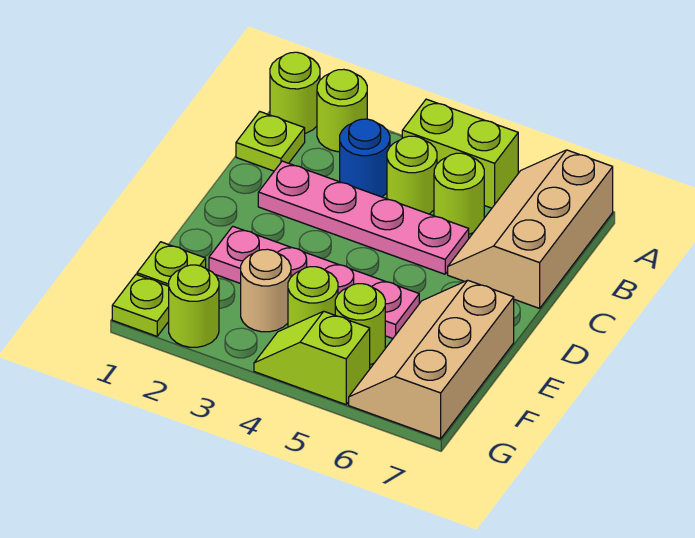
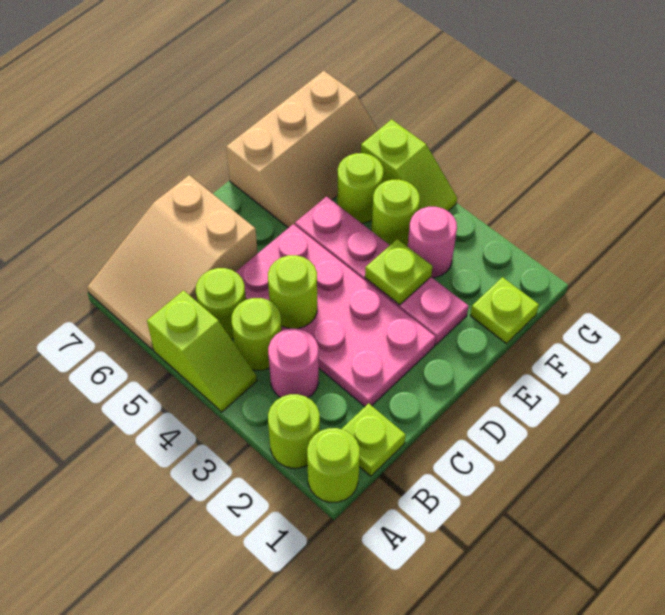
lime 1x2 brick [402,99,518,208] -> lime 1x2 slope [147,291,257,412]
tan 2x3 slope [448,150,613,308] -> tan 2x3 slope turned to [87,175,258,350]
blue 1x1 round brick [340,119,390,197] -> pink 1x1 round brick [268,329,319,398]
pink 1x4 plate [258,161,469,274] -> pink 2x4 plate [236,224,436,407]
tan 1x1 round brick [241,249,291,332] -> pink 1x1 round brick [408,207,457,278]
lime 1x1 plate [112,275,169,336] -> lime 1x1 plate moved to [365,239,433,305]
lime 1x1 round brick [169,265,219,347] -> lime 1x1 round brick moved to [268,255,317,329]

